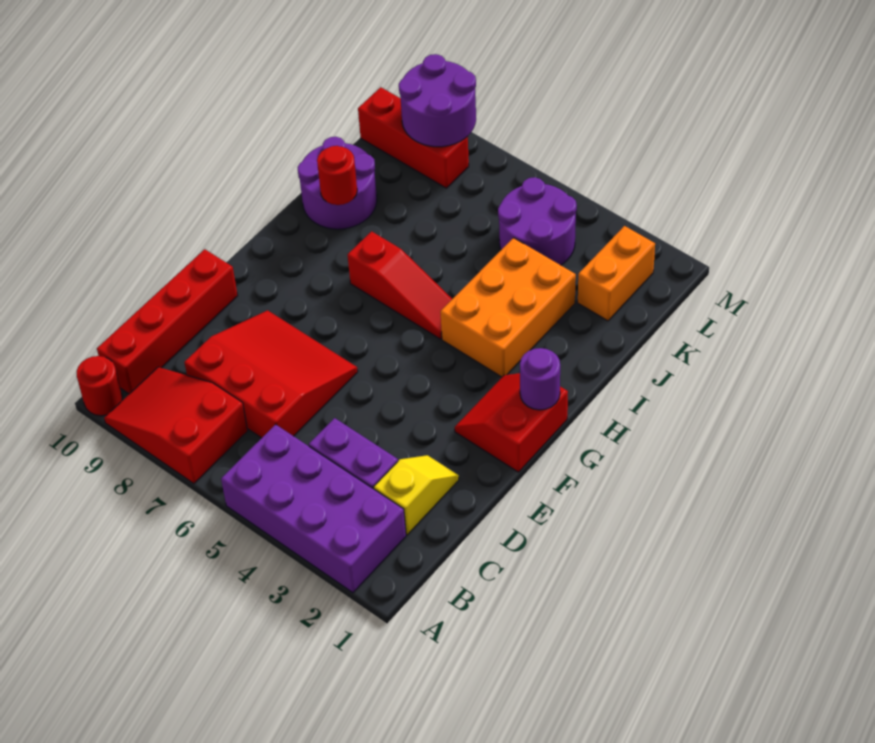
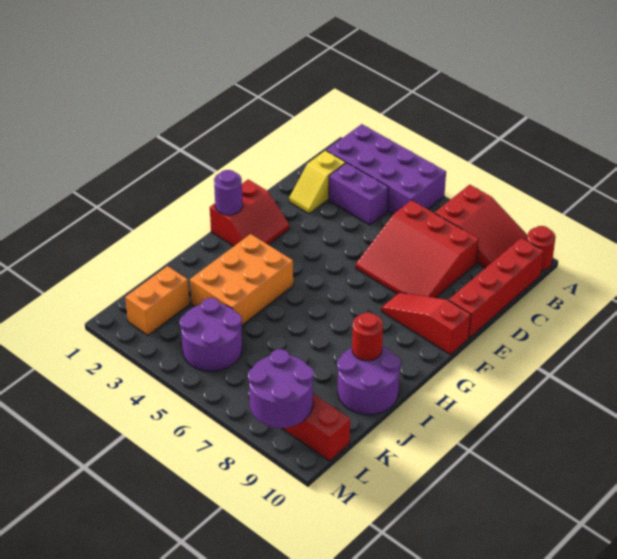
red 1x3 slope [348,231,452,339] -> red 1x3 slope moved to [382,292,471,355]

